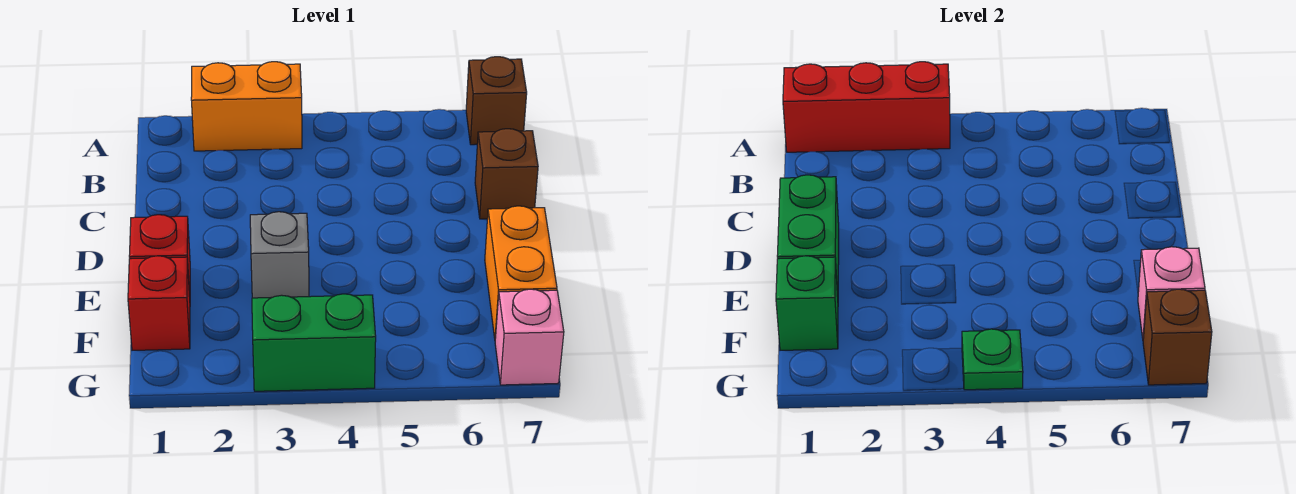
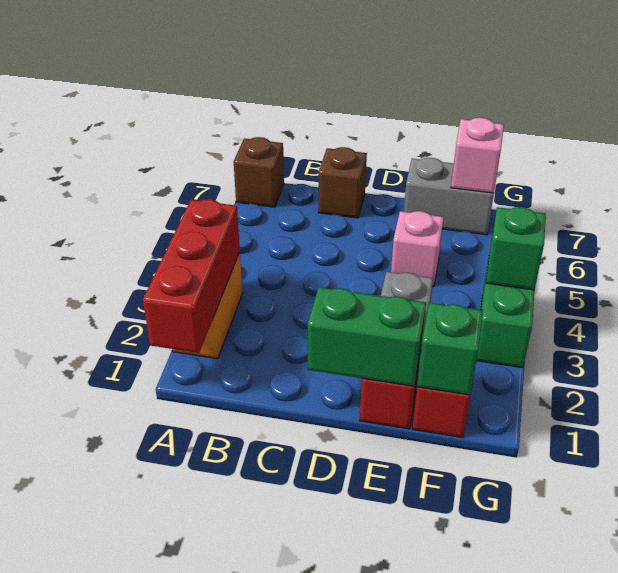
orange 1x2 brick [485,206,557,338] -> grey 1x2 brick [404,158,494,235]
green 1x1 plate [962,329,1023,390] -> green 1x1 brick [486,207,546,290]
pink 1x1 brick [495,289,564,385] -> pink 1x1 brick moved to [391,211,444,287]
brown 1x1 brick [1143,289,1212,385] -> none

